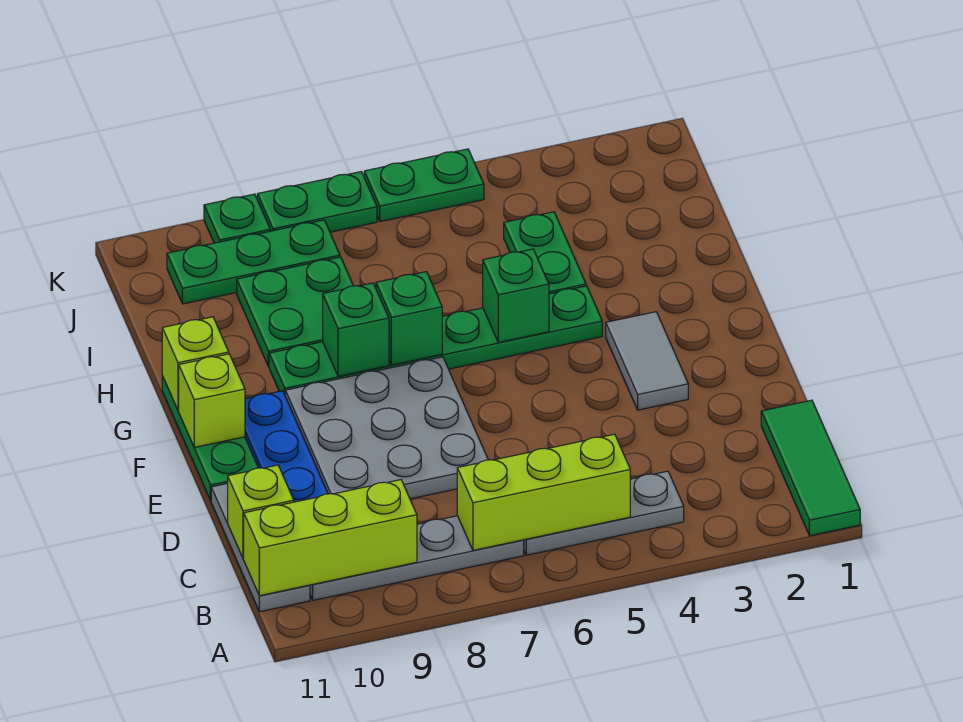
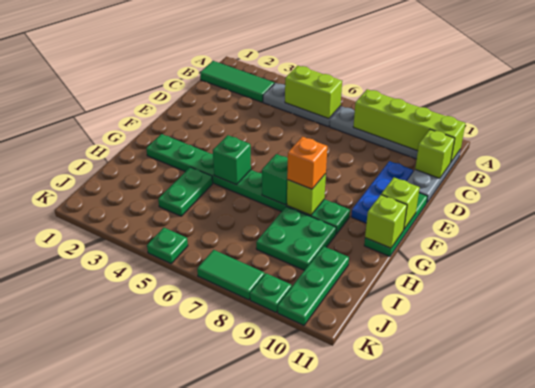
green 1x3 tile [761,400,860,536] -> green 1x3 tile turned to [200,61,274,102]
lime 1x3 brick [457,434,630,550] -> lime 1x2 brick [285,66,342,119]
lime 1x3 brick [244,480,417,596] -> lime 1x4 brick [353,89,465,163]
grey 3x3 plate [285,357,488,499] -> none
grey 1x2 tile [606,312,688,410] -> none
green 1x6 plate [269,286,602,394] -> green 1x8 plate [146,134,350,234]
green 1x1 brick [323,283,389,376] -> lime 1x1 brick [287,174,326,215]
none -> orange 1x1 brick [287,137,327,189]
green 1x3 plate [167,220,340,304] -> green 1x3 plate turned to [278,246,349,325]
green 1x2 plate [364,149,484,222] -> green 1x1 plate [147,228,188,264]
green 1x2 plate [257,172,377,232] -> green 1x2 tile [197,250,265,300]

